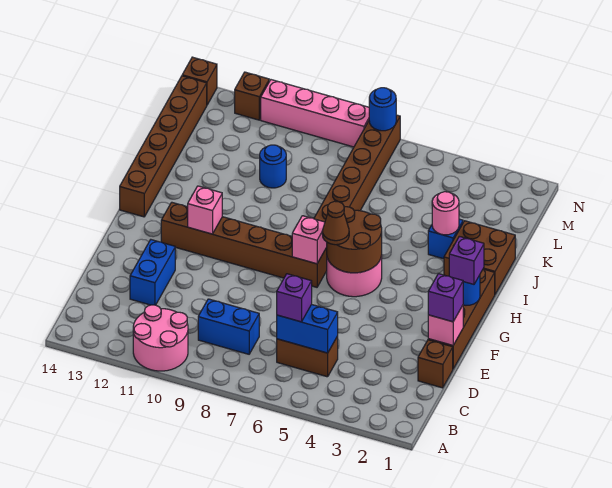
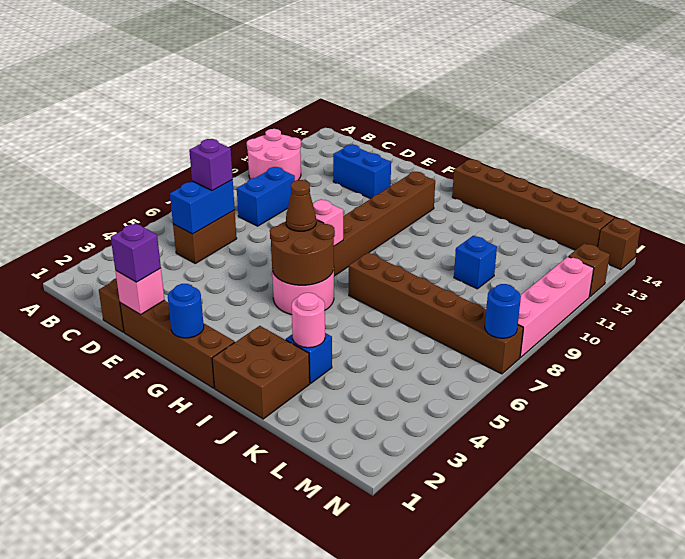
purple 1x1 brick [449,236,484,284] -> none
pink 1x1 brick [188,186,222,234] -> none
blue 1x1 round brick [260,145,286,188] -> blue 1x1 brick [454,236,497,289]

